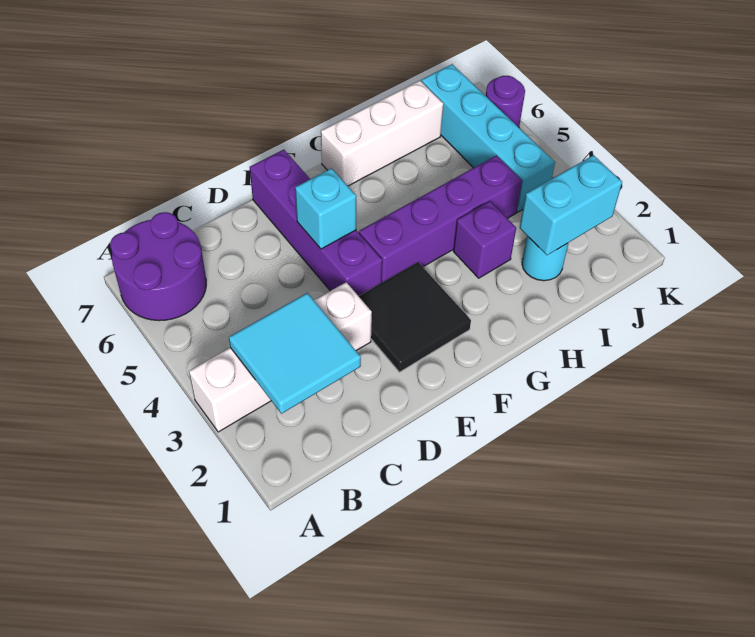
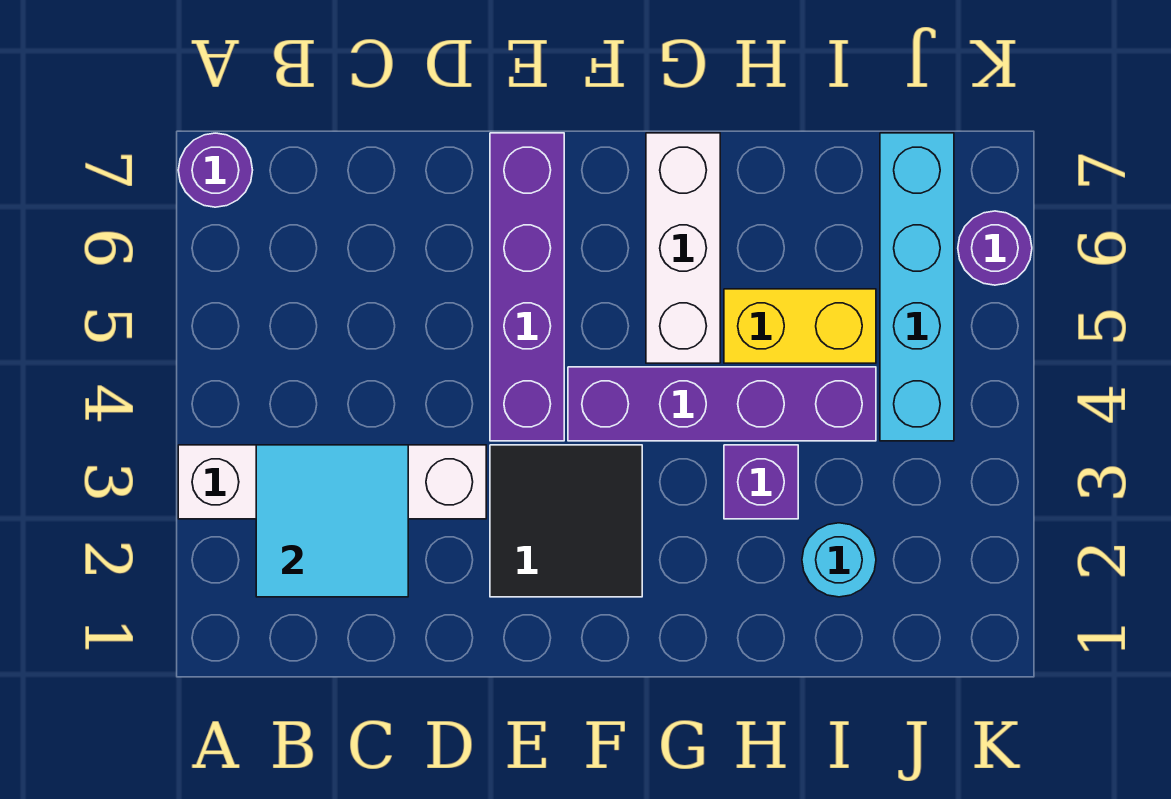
purple 2x2 round brick [110,212,206,321] -> purple 1x1 round brick [178,133,253,207]
cyan 1x1 brick [295,168,356,249] -> none
white 1x3 brick [321,81,443,186] -> white 1x3 brick turned to [646,133,720,363]
none -> yellow 1x2 brick [724,289,876,363]
cyan 1x2 brick [520,155,622,255] -> none

